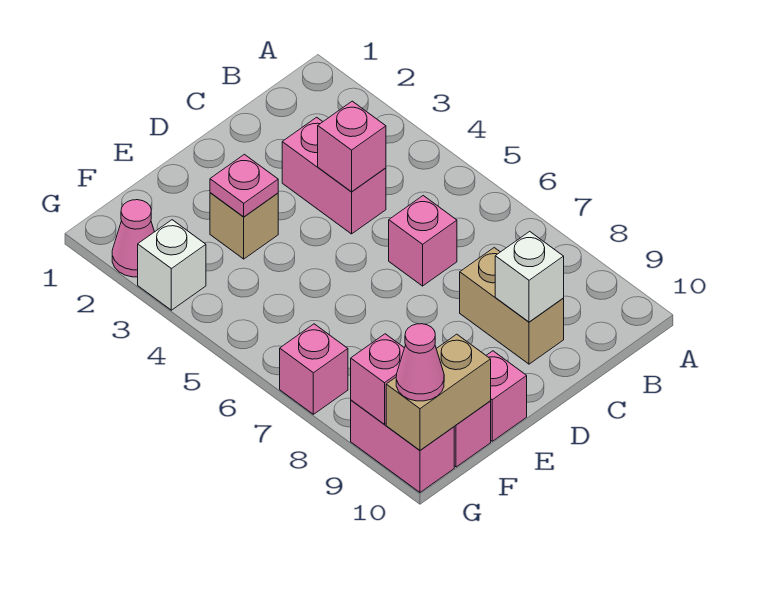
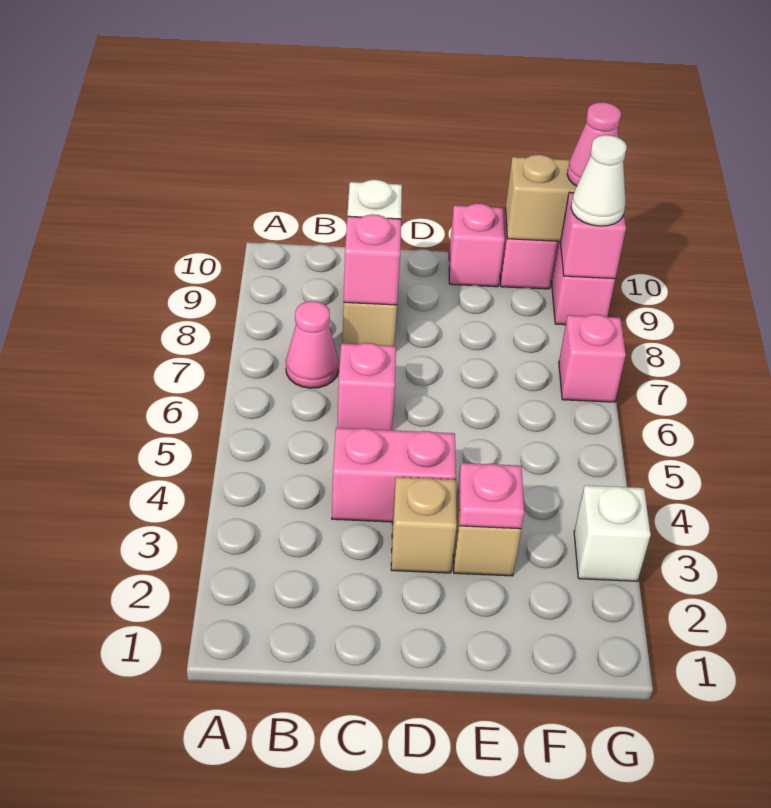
pink 1x2 brick [282,117,386,234] -> pink 1x2 brick turned to [332,428,456,522]
pink 1x1 brick [318,101,386,192] -> pink 1x1 brick moved to [344,214,401,305]
none -> tan 1x1 brick [391,477,457,573]
pink 1x1 cone [112,200,154,277] -> pink 1x1 cone moved to [286,301,339,388]
none -> white 1x1 cone [571,135,627,226]

